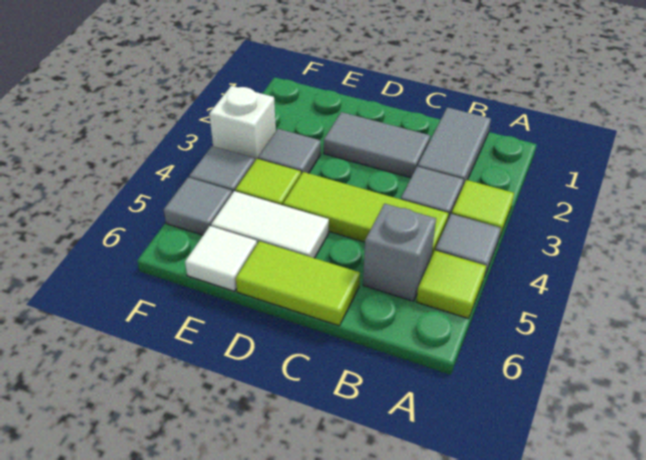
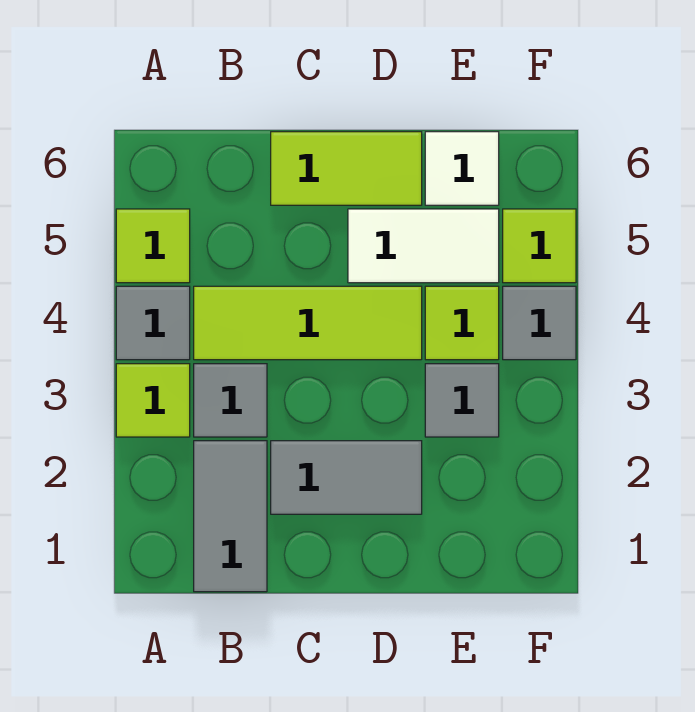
grey 1x1 brick [363,204,436,301] -> none
white 1x1 brick [209,86,276,160] -> none
grey 1x1 tile [164,177,232,235] -> lime 1x1 tile [503,209,576,283]

